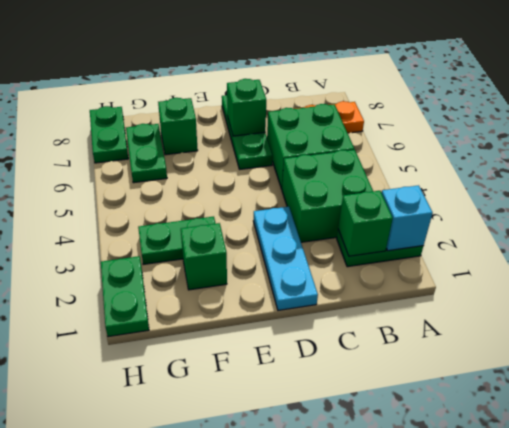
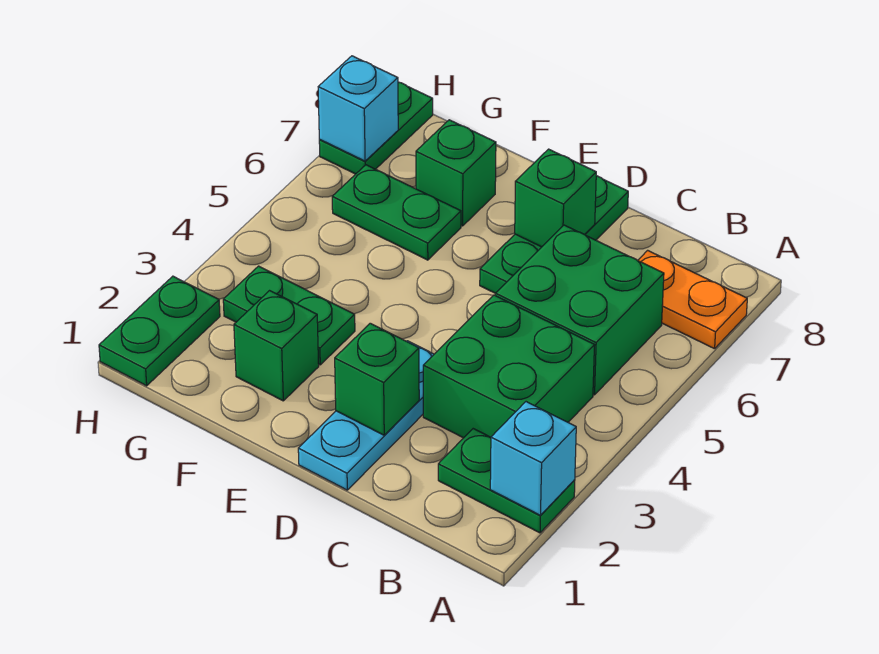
green 1x1 brick [338,191,393,256] -> green 1x1 brick moved to [335,323,419,435]
green 1x2 plate [126,124,167,183] -> green 1x2 plate turned to [332,165,461,260]
none -> cyan 1x1 brick [318,56,398,161]

